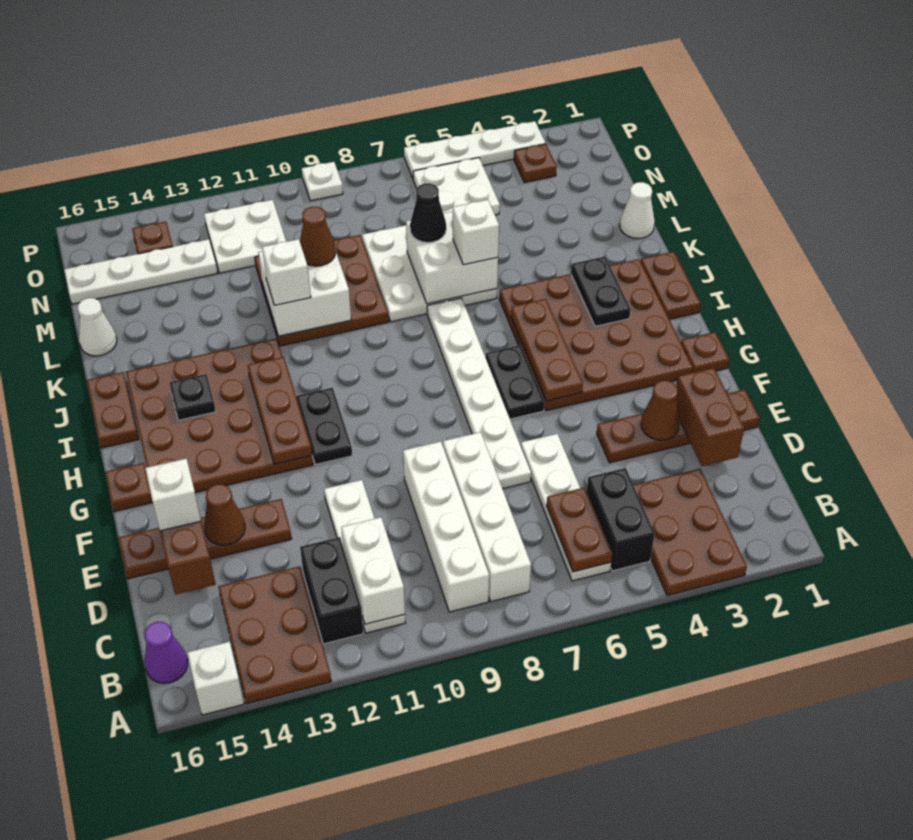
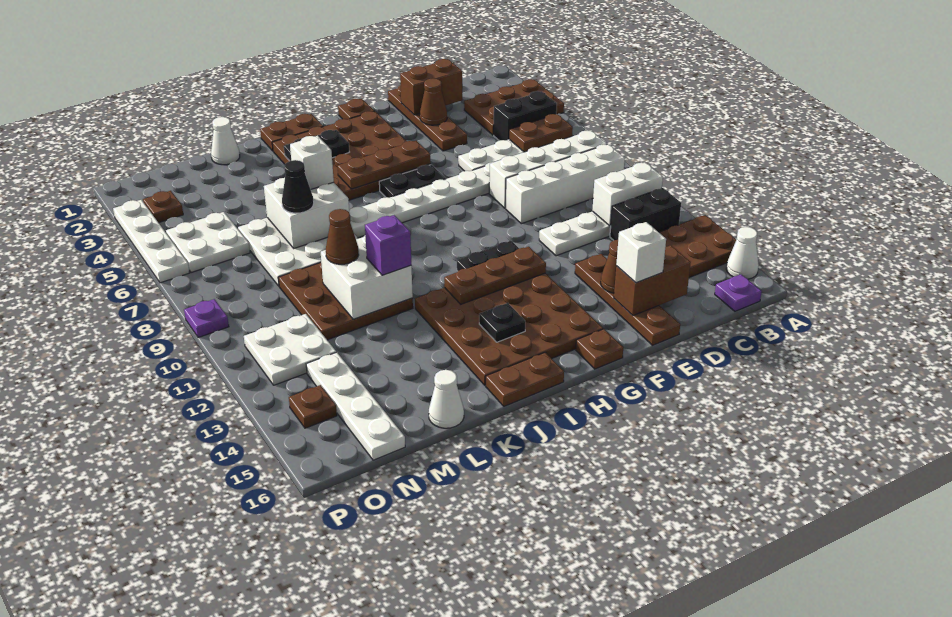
white 1x1 brick [187,642,244,715] -> white 1x1 cone [726,227,759,279]
purple 1x1 cone [144,622,188,683] -> purple 1x1 plate [715,274,762,311]
white 1x1 brick [262,239,311,305] -> purple 1x1 brick [365,215,411,275]
white 1x1 plate [302,162,343,201] -> purple 1x1 plate [184,299,229,338]

